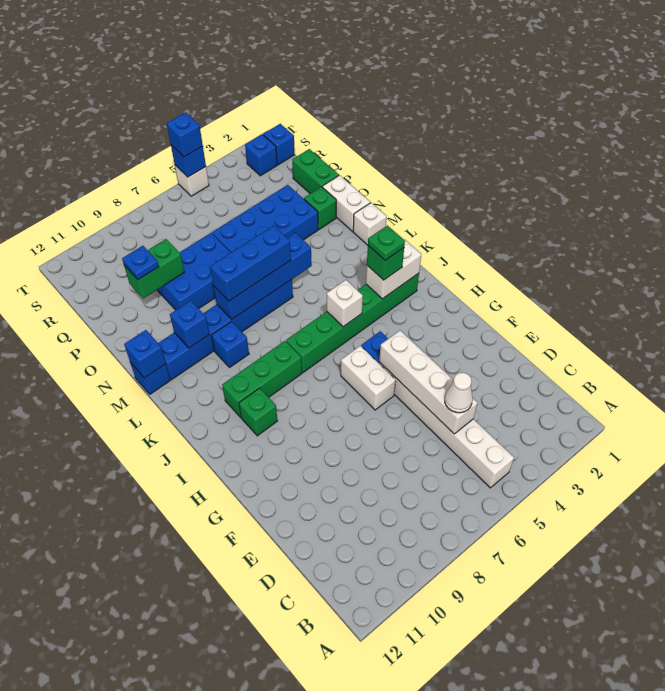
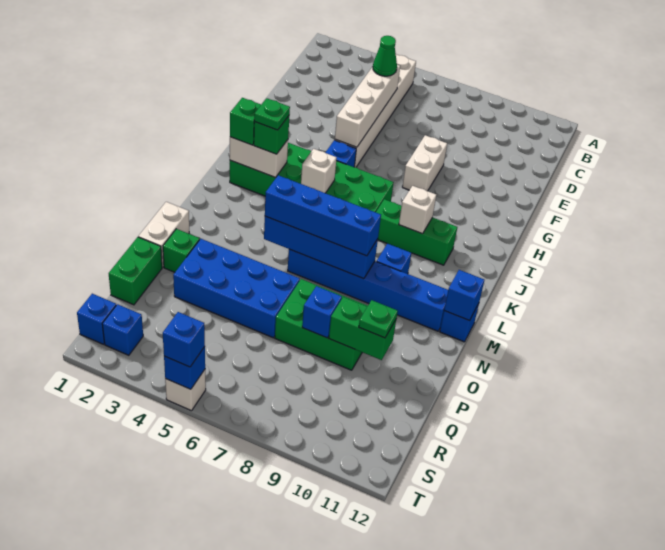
white 1x1 cone [445,372,473,413] -> green 1x1 cone [373,36,397,76]
white 1x2 brick [341,346,396,410] -> white 1x2 brick moved to [402,135,447,191]
green 1x1 brick [239,388,278,436] -> green 1x1 brick moved to [230,98,261,145]
green 1x6 brick [286,273,419,372] -> green 2x6 brick [230,143,394,212]
white 1x1 brick [353,203,387,245] -> white 1x1 brick moved to [399,186,436,234]
blue 1x3 brick [210,226,291,301] -> blue 1x4 brick [265,175,381,256]
blue 1x1 brick [170,301,210,348] -> blue 1x1 brick moved to [302,286,342,338]
blue 2x3 brick [157,233,231,310] -> green 2x3 brick [275,279,368,370]
blue 1x1 plate [122,246,159,280] -> green 1x1 plate [359,300,398,338]

